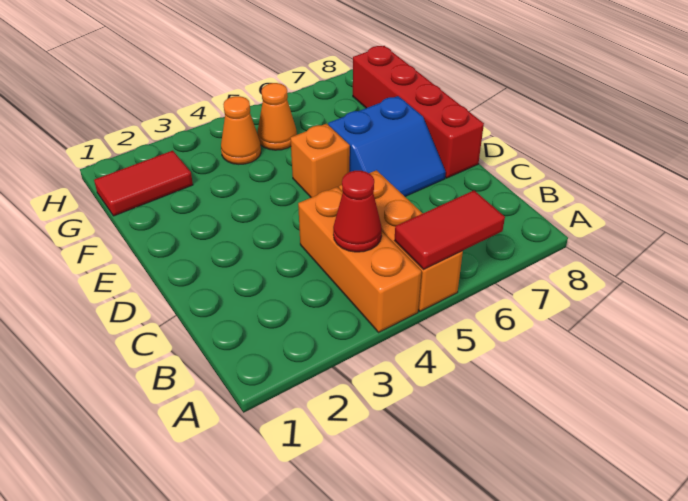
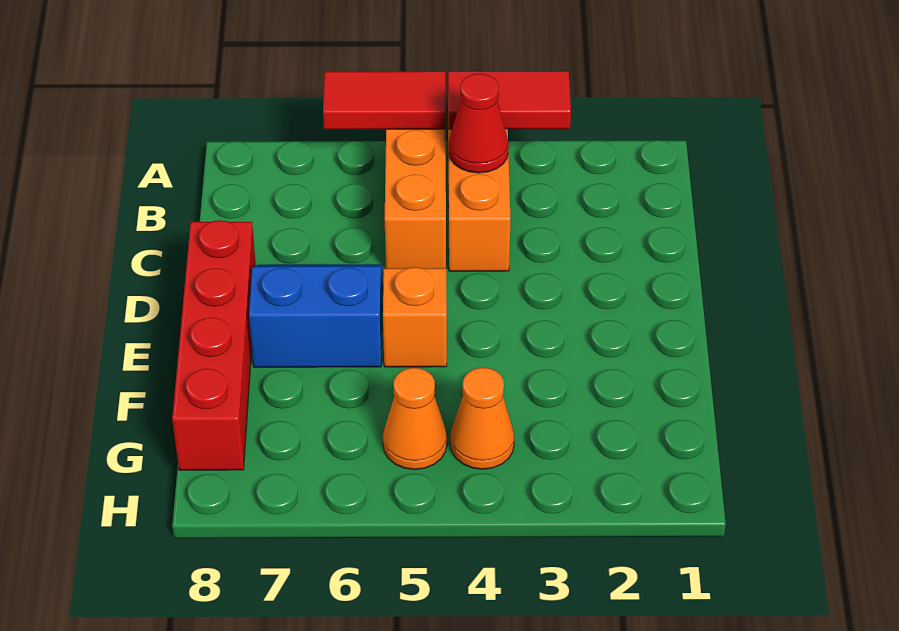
red 1x2 tile [94,151,193,216] -> red 1x2 tile moved to [448,71,571,129]

